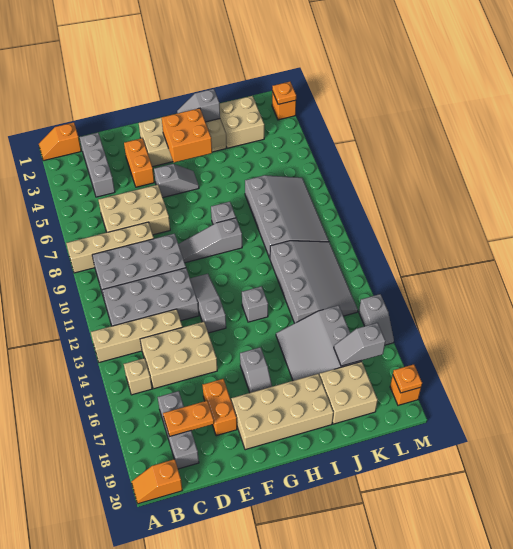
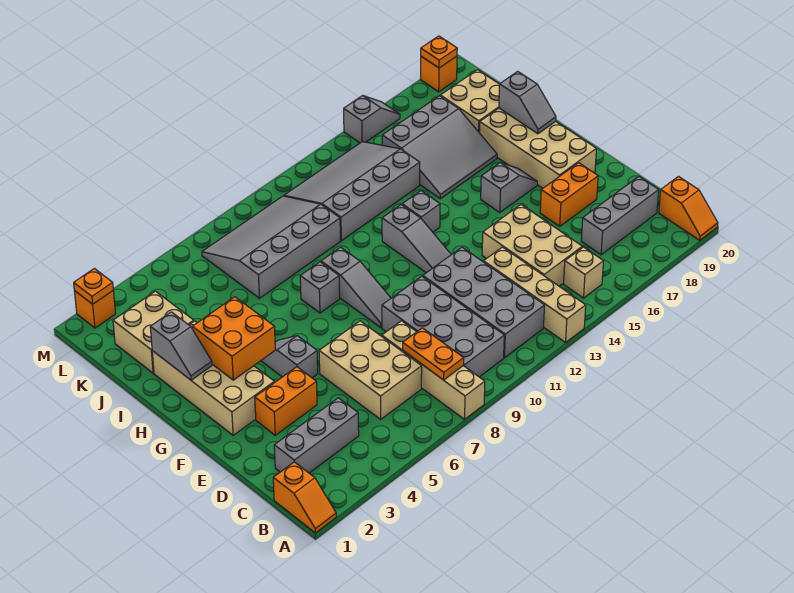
orange 1x2 plate [163,401,214,437] -> orange 1x2 plate moved to [403,328,464,380]
grey 1x3 slope [190,274,226,333] -> grey 1x3 slope turned to [382,205,451,273]
grey 1x2 slope [334,323,385,366] -> grey 1x2 slope moved to [499,71,556,134]

